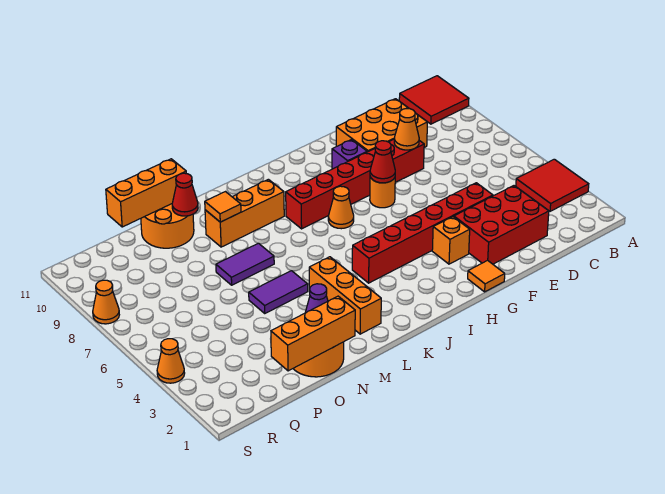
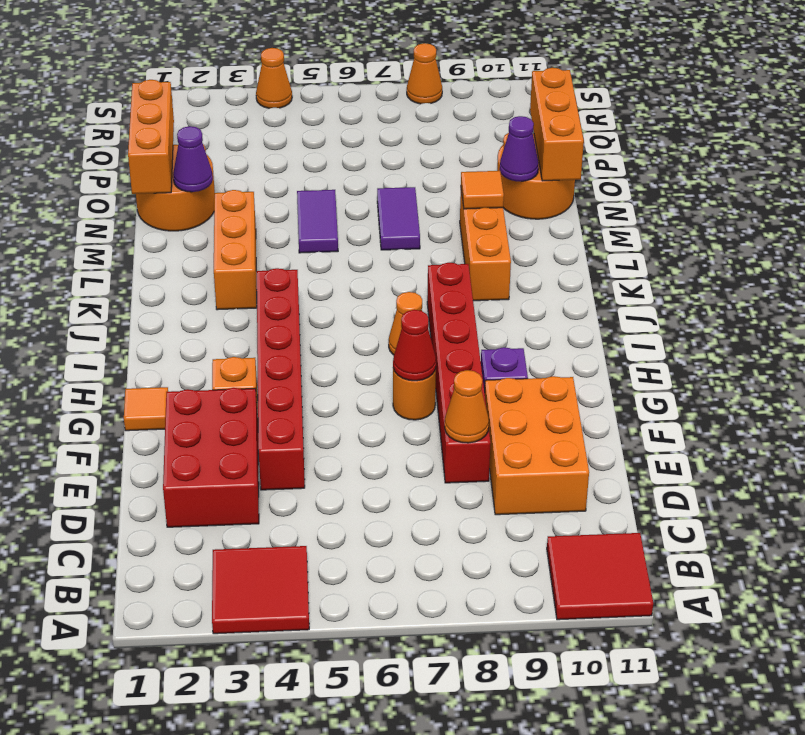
orange 1x3 brick [309,257,381,334] -> orange 1x3 brick turned to [214,190,257,310]
red 1x1 cone [172,173,198,216] -> purple 1x1 cone [500,116,539,182]

